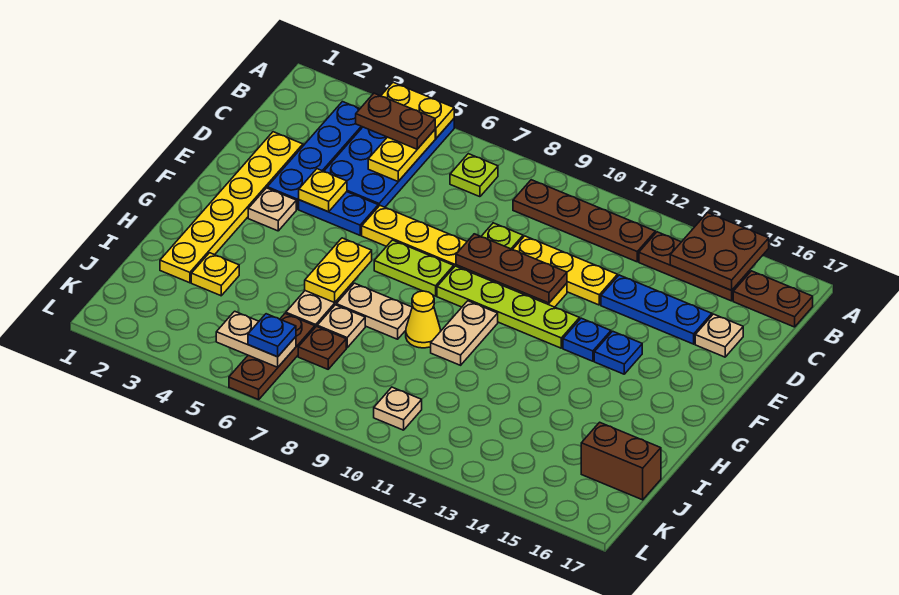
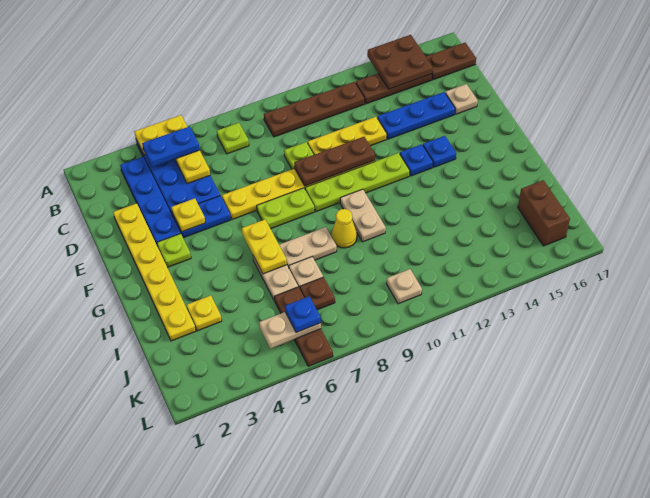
brown 1x2 plate [356,93,435,149] -> blue 1x2 plate [142,126,200,167]
tan 1x1 plate [248,188,296,231] -> lime 1x1 plate [157,234,191,268]
brown 1x2 brick [581,422,661,500] -> brown 1x2 brick turned to [518,180,570,246]

